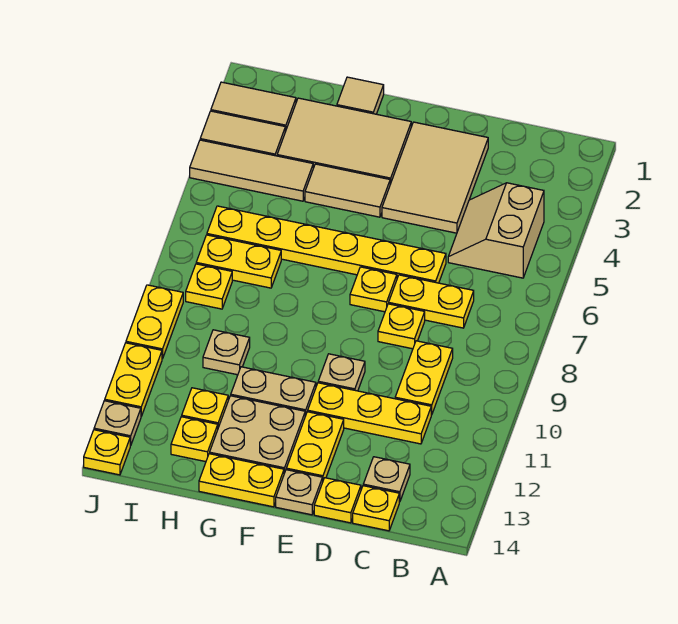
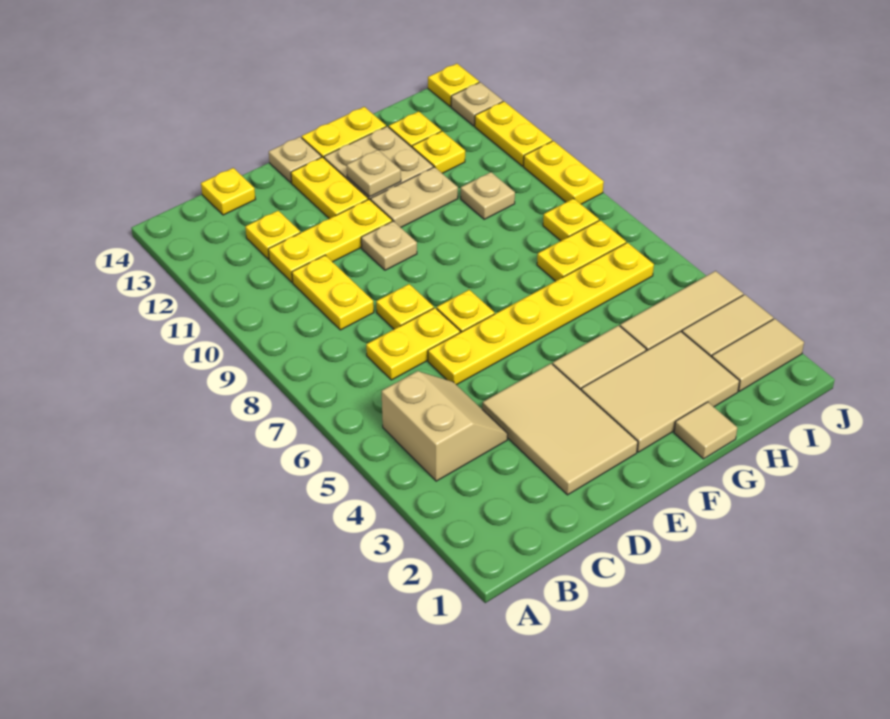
tan 1x1 plate [363,457,410,502] -> tan 1x1 plate moved to [347,150,401,197]
yellow 1x1 plate [314,478,361,523] -> yellow 1x1 plate moved to [245,211,300,259]

